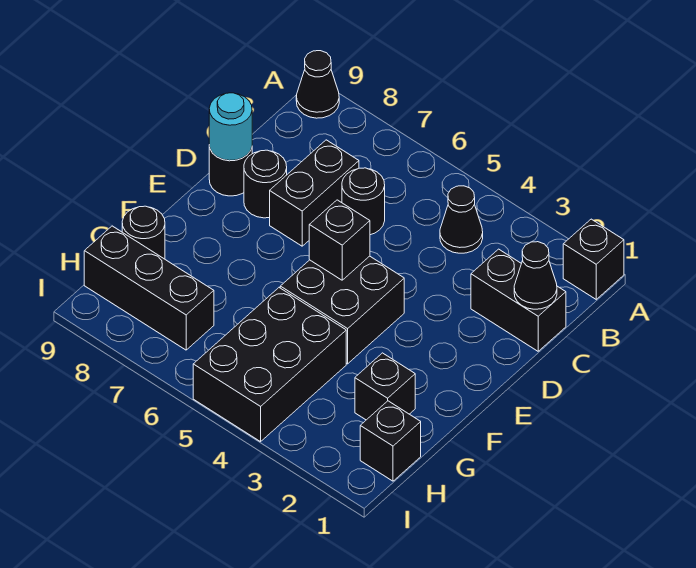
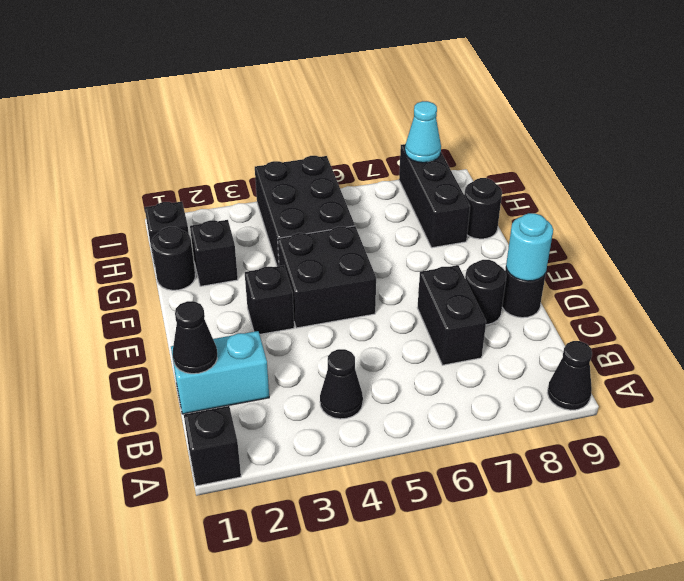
black 1x2 brick [471,249,566,351] -> cyan 1x2 brick [171,331,269,414]
black 1x1 round brick [342,168,385,235] -> black 1x1 round brick moved to [152,227,195,290]
black 1x1 brick [309,200,370,280] -> black 1x1 brick moved to [245,265,294,334]
black 1x3 brick [84,226,214,350] -> black 1x3 brick turned to [399,144,470,248]
none -> cyan 1x1 cone [405,101,441,163]

